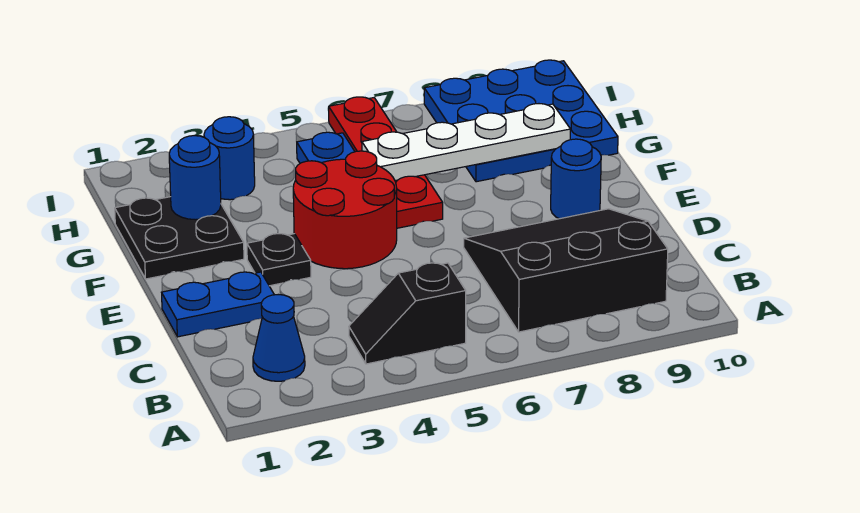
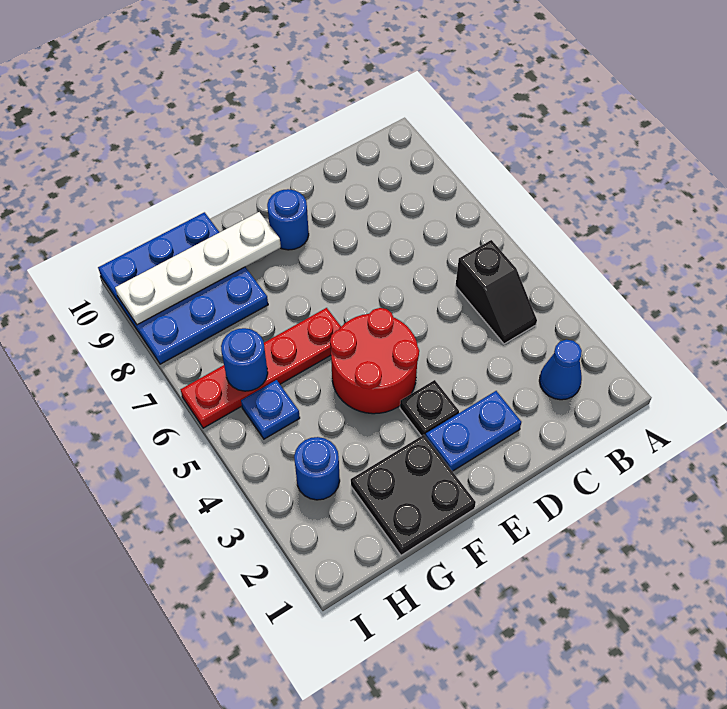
black 3x3 slope [464,209,668,332] -> none
blue 1x2 plate [162,272,274,337] -> blue 1x2 plate turned to [426,391,521,471]
blue 1x1 round brick [169,136,221,220] -> blue 1x1 round brick moved to [221,328,268,391]
white 1x4 plate [362,104,570,181] -> white 1x4 plate turned to [115,212,281,325]

